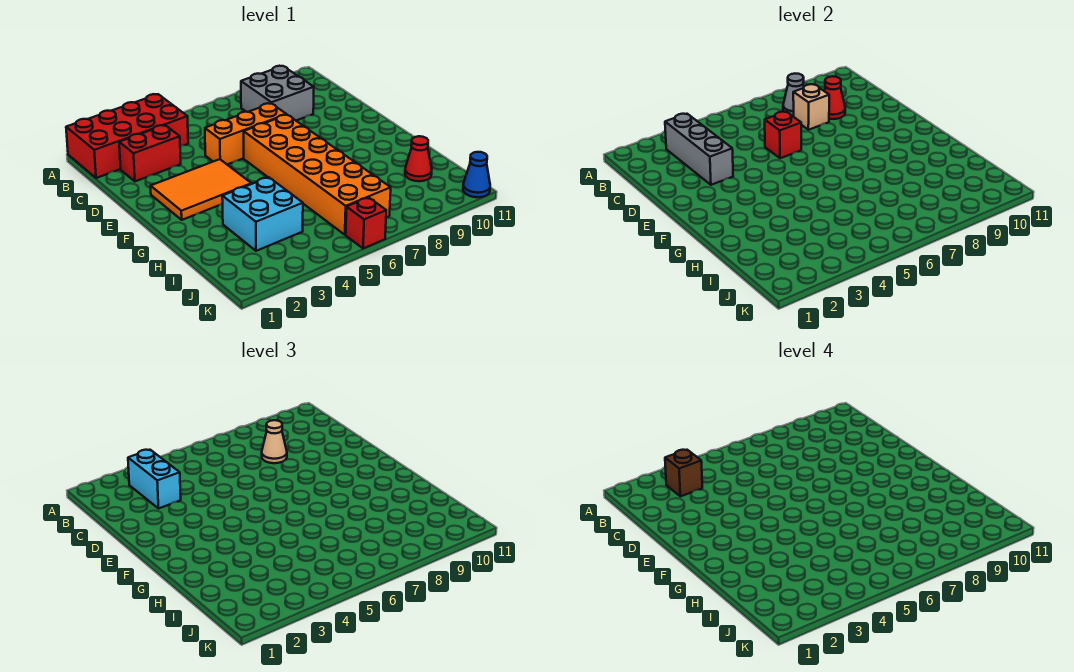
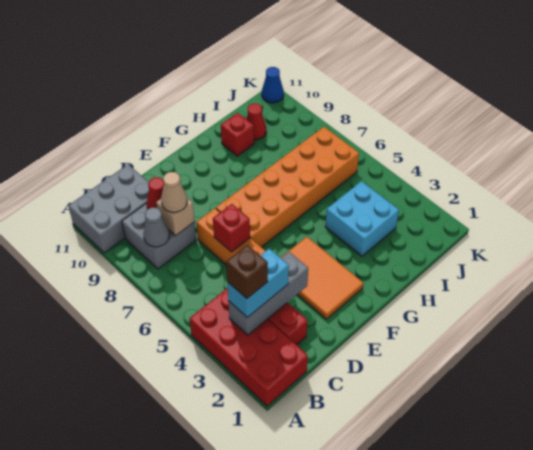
none -> grey 2x3 brick [68,165,149,253]
red 1x1 brick [346,198,386,249] -> red 1x1 brick moved to [221,113,254,156]

